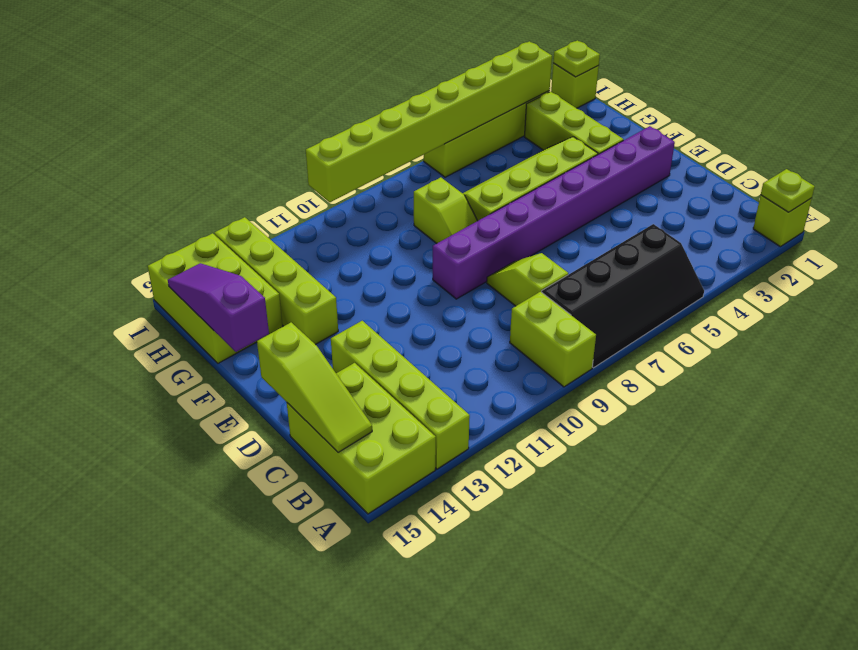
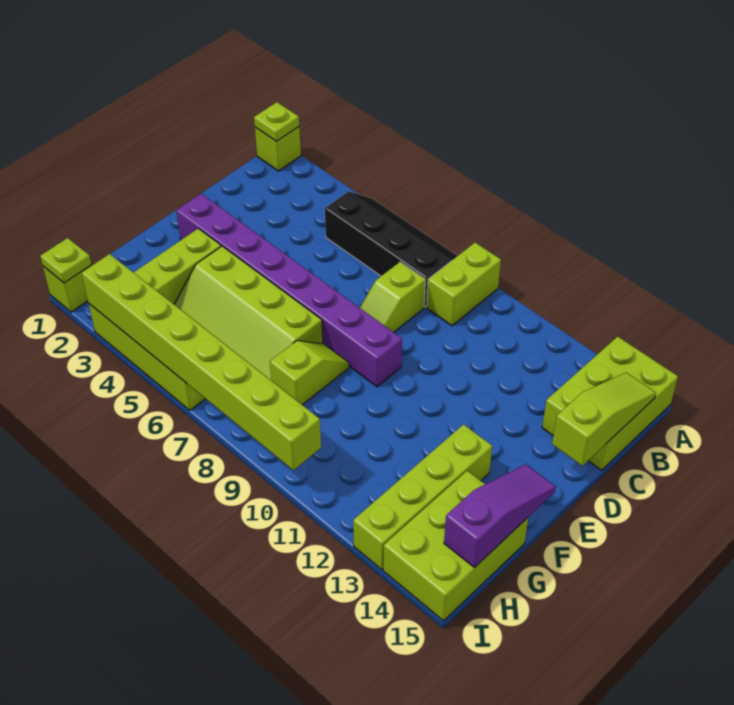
lime 1x4 brick [331,321,470,469] -> none
purple 1x3 slope [168,263,269,352] -> purple 1x3 slope turned to [444,464,556,568]

